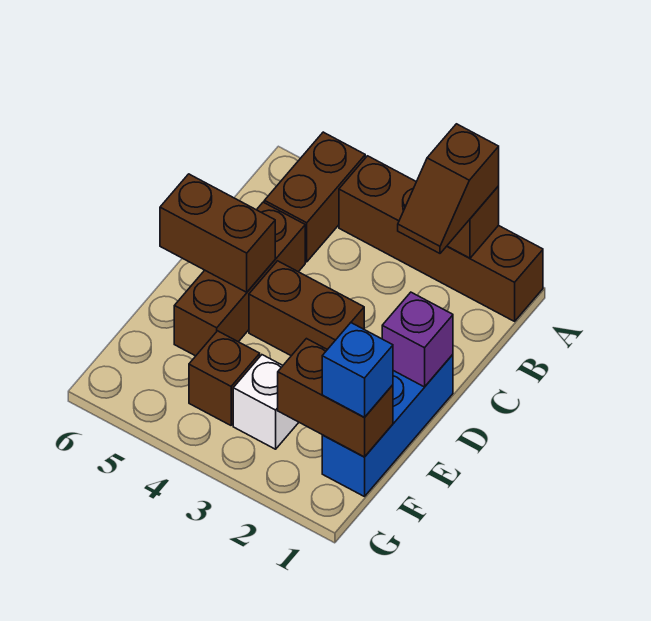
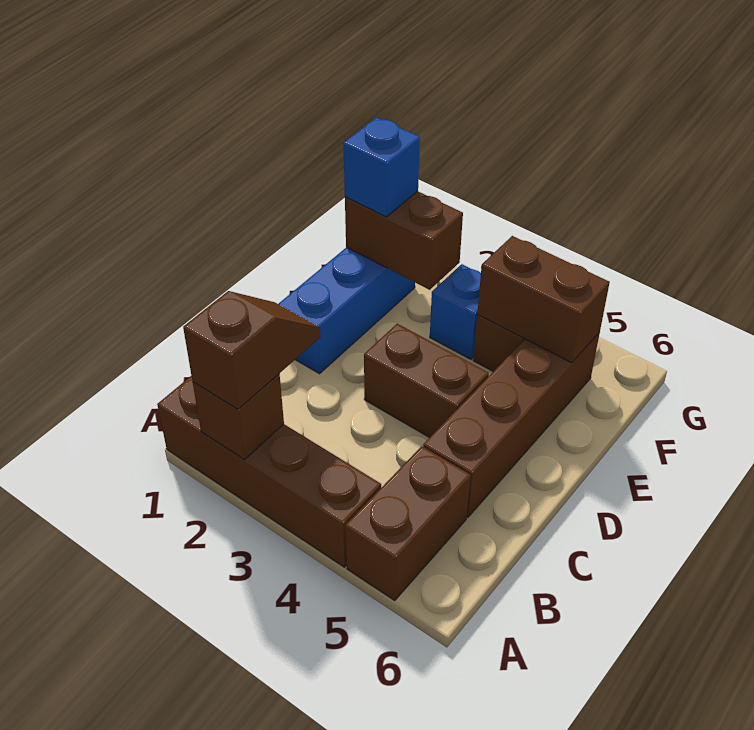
brown 1x3 brick [174,202,305,356] -> brown 1x4 brick [423,333,600,517]
purple 1x1 brick [382,292,453,387] -> none
brown 1x2 brick [160,174,275,292] -> brown 1x2 brick moved to [477,236,610,363]
white 1x1 brick [233,355,299,449] -> blue 1x1 brick [430,264,481,359]

